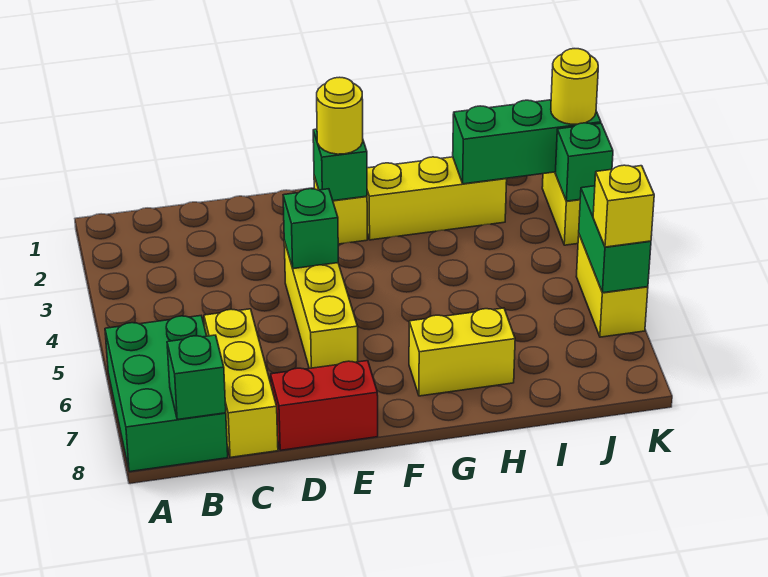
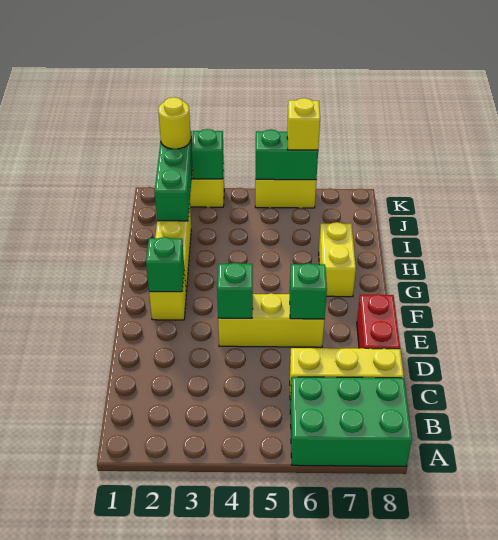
green 1x1 brick [167,335,226,420] -> green 1x1 brick moved to [290,263,327,319]
yellow 1x1 round brick [317,77,363,154] -> none

